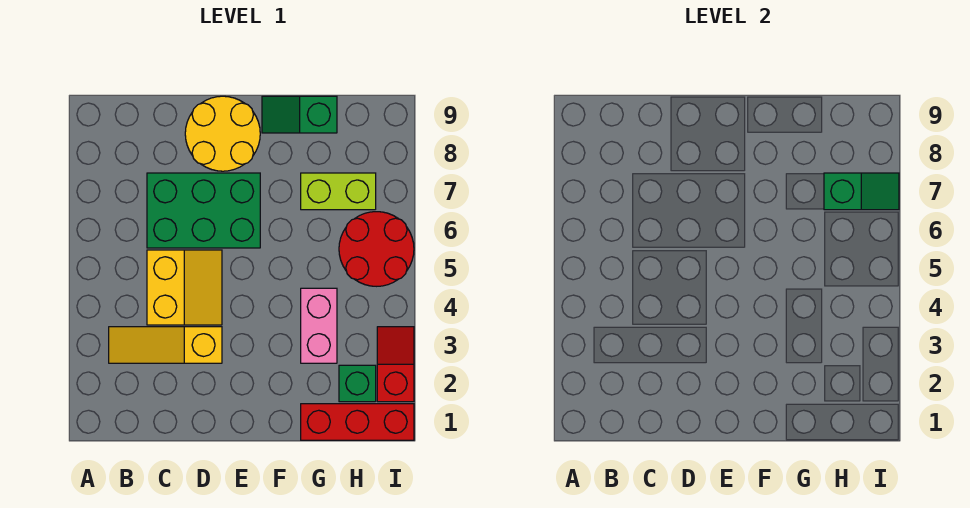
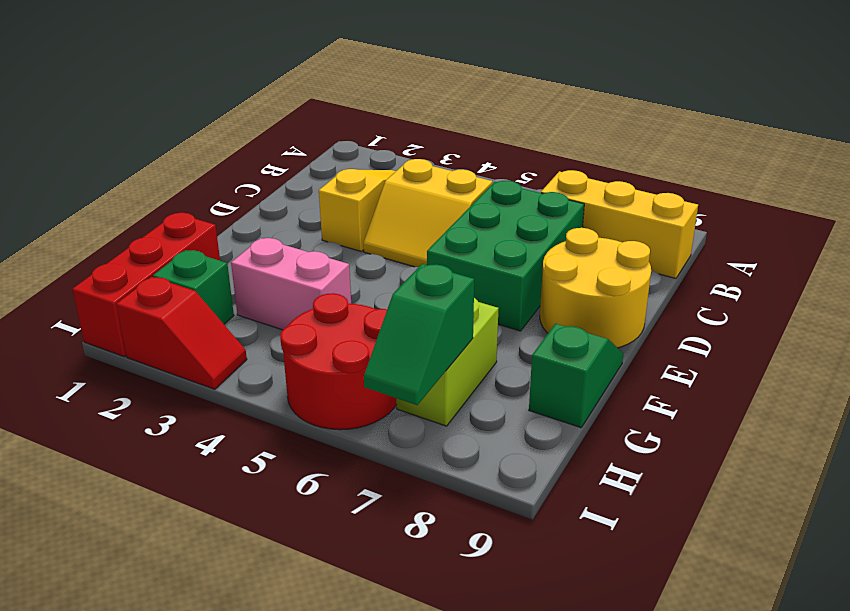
none -> yellow 1x3 brick [541,170,698,278]

